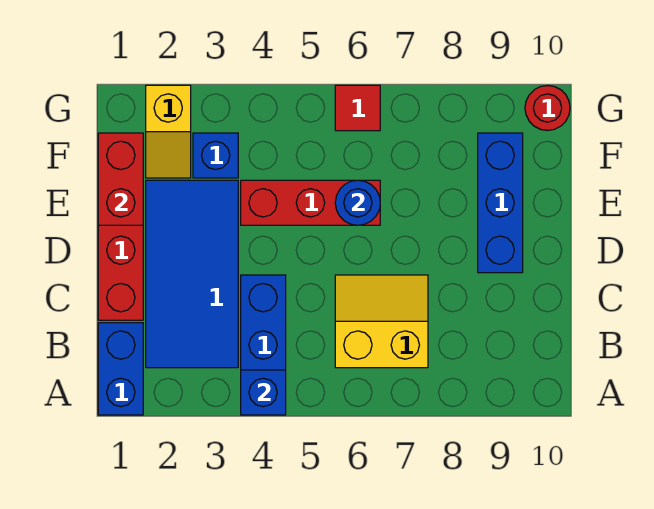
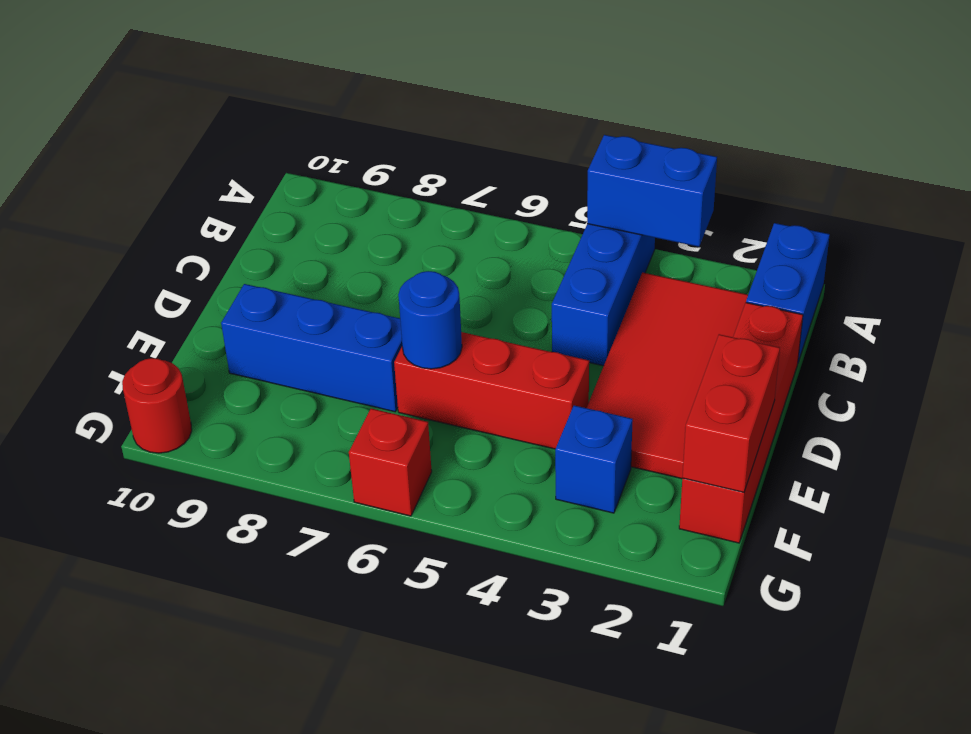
blue 1x1 brick [241,370,286,415] -> blue 1x2 brick [587,135,717,247]
blue 2x4 tile [146,180,238,368] -> red 2x4 tile [587,273,748,479]
yellow 2x2 slope [335,275,428,368] -> none
blue 1x3 brick [478,133,523,273] -> blue 1x3 brick turned to [221,284,402,412]
yellow 1x2 slope [146,85,191,178] -> none
red 1x1 tile [335,85,380,131] -> red 1x1 brick [349,409,432,516]

